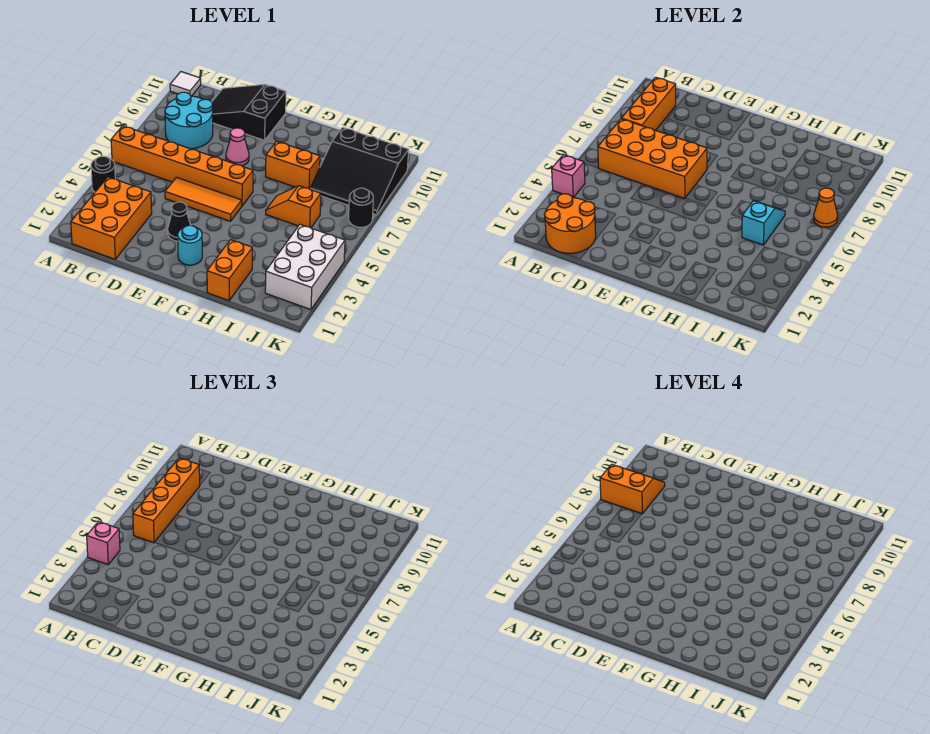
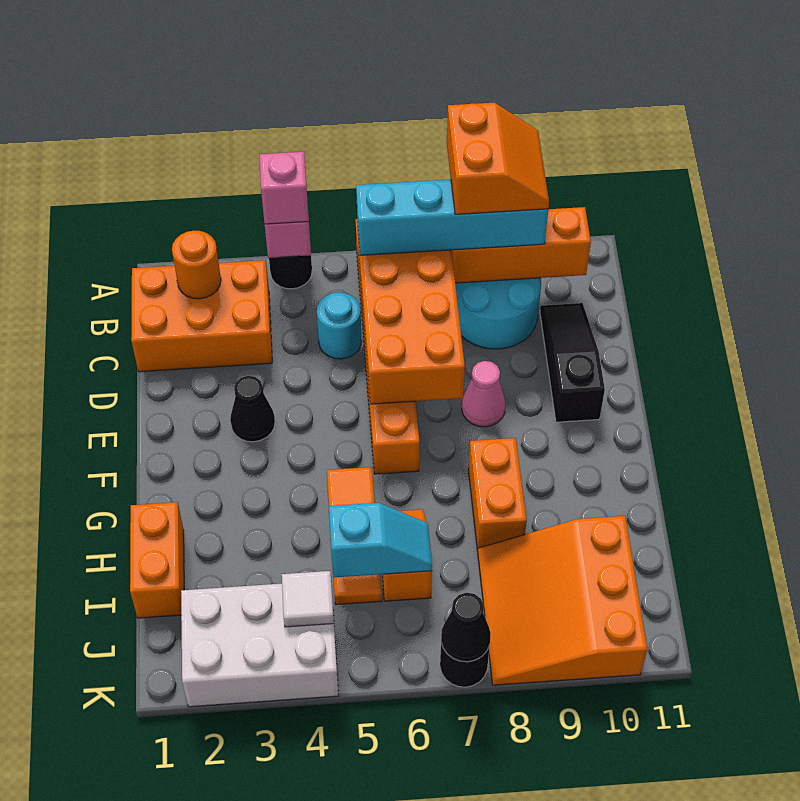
white 1x1 tile [170,72,201,96] -> white 1x1 tile moved to [282,571,334,627]
orange 2x2 round brick [544,194,596,253] -> orange 1x1 round brick [172,231,221,299]
orange 1x4 brick [133,458,200,543] -> cyan 1x4 brick [356,179,548,255]
black 2x3 slope [212,84,286,140] -> black 1x3 slope [540,303,605,422]
orange 1x3 tile [165,177,242,221] -> orange 1x3 tile moved to [327,467,382,605]
cyan 1x1 round brick [178,225,202,265] -> cyan 1x1 round brick moved to [317,292,361,359]
orange 1x2 brick [207,240,252,301] -> orange 1x2 brick turned to [130,502,184,618]
black 3x3 slope [310,127,409,215] -> orange 3x3 slope [478,516,647,685]
orange 1x1 cone [814,188,838,227] -> black 1x1 cone [441,593,491,662]

